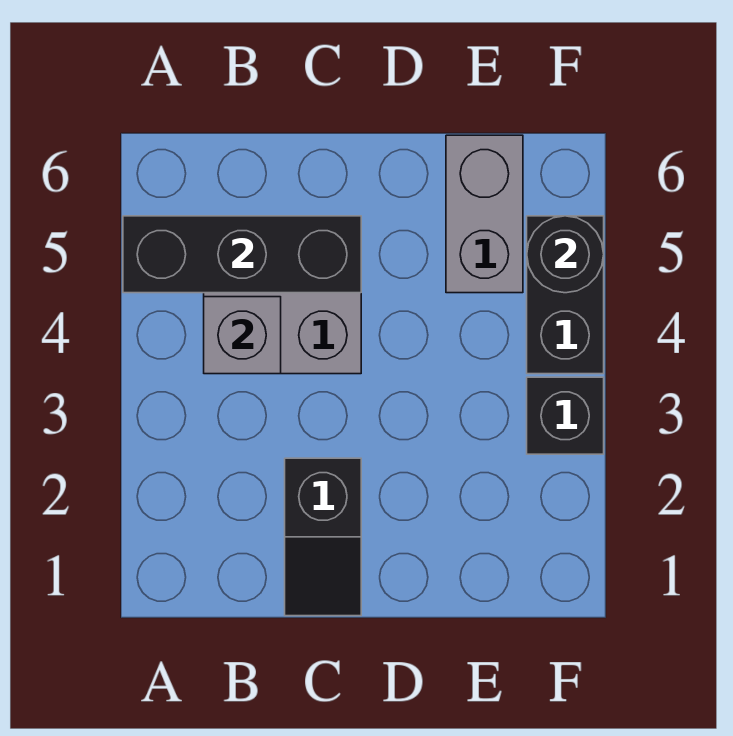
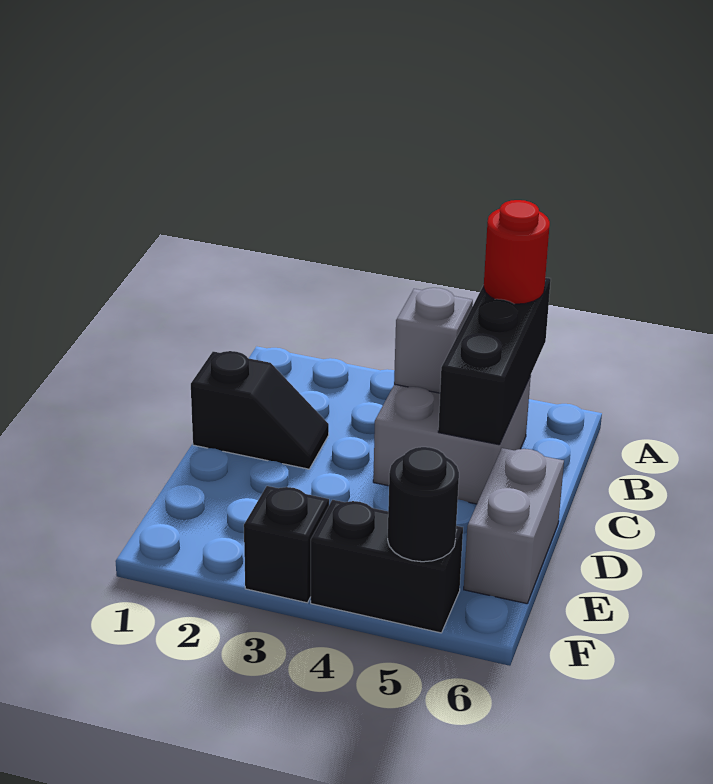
none -> red 1x1 round brick [484,200,550,304]
black 1x2 slope [285,458,361,616] -> black 1x2 slope turned to [191,351,329,469]
grey 1x2 brick [446,135,523,293] -> grey 1x2 brick turned to [464,448,564,604]

